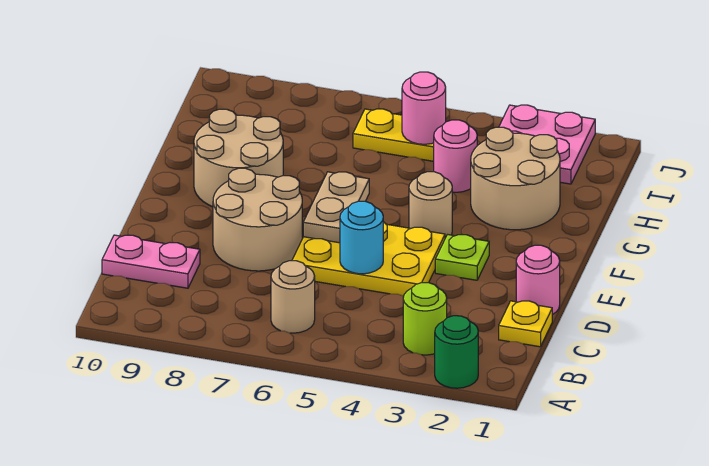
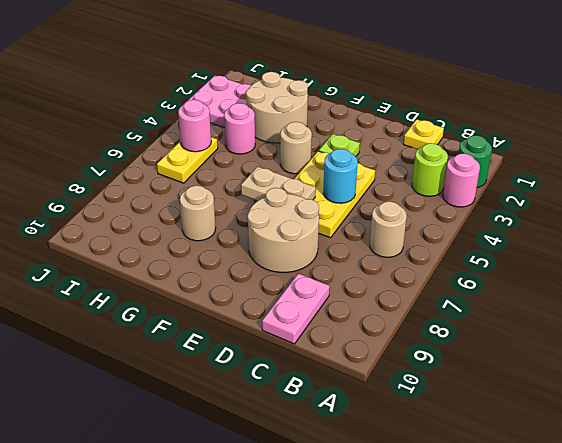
pink 1x1 round brick [516,245,560,315] -> pink 1x1 round brick moved to [443,154,480,207]
tan 2x2 round brick [194,109,283,207] -> tan 1x1 round brick [180,186,216,241]

